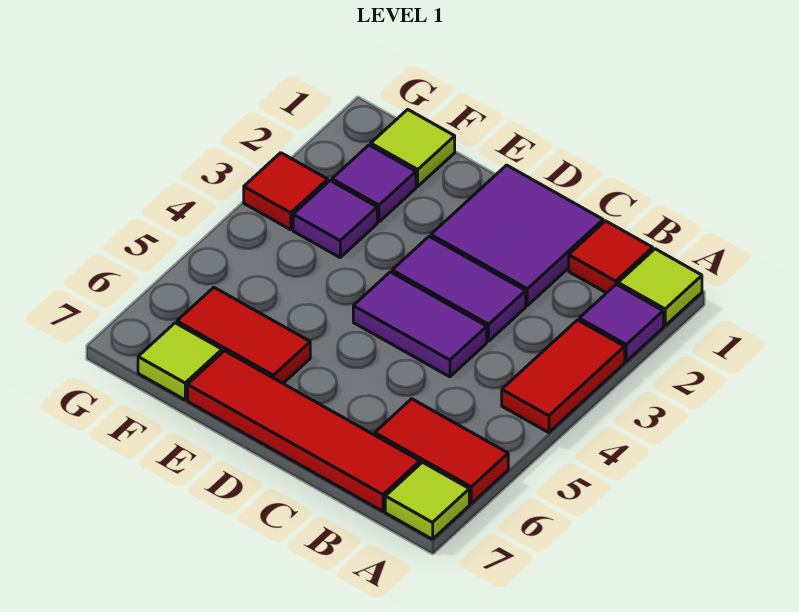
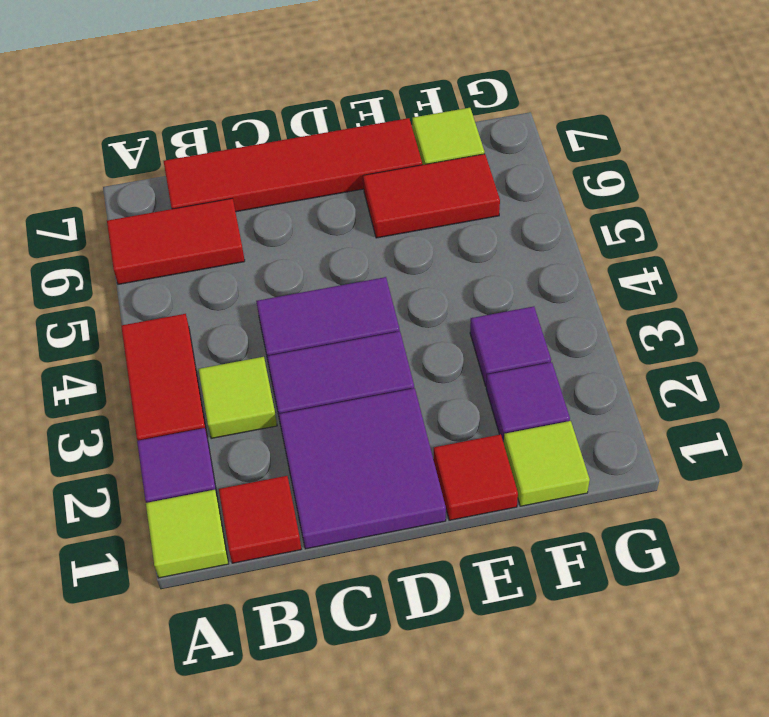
lime 1x1 tile [385,462,469,539] -> lime 1x1 tile moved to [199,357,277,439]
red 1x1 tile [244,153,328,230] -> red 1x1 tile moved to [434,434,518,520]

